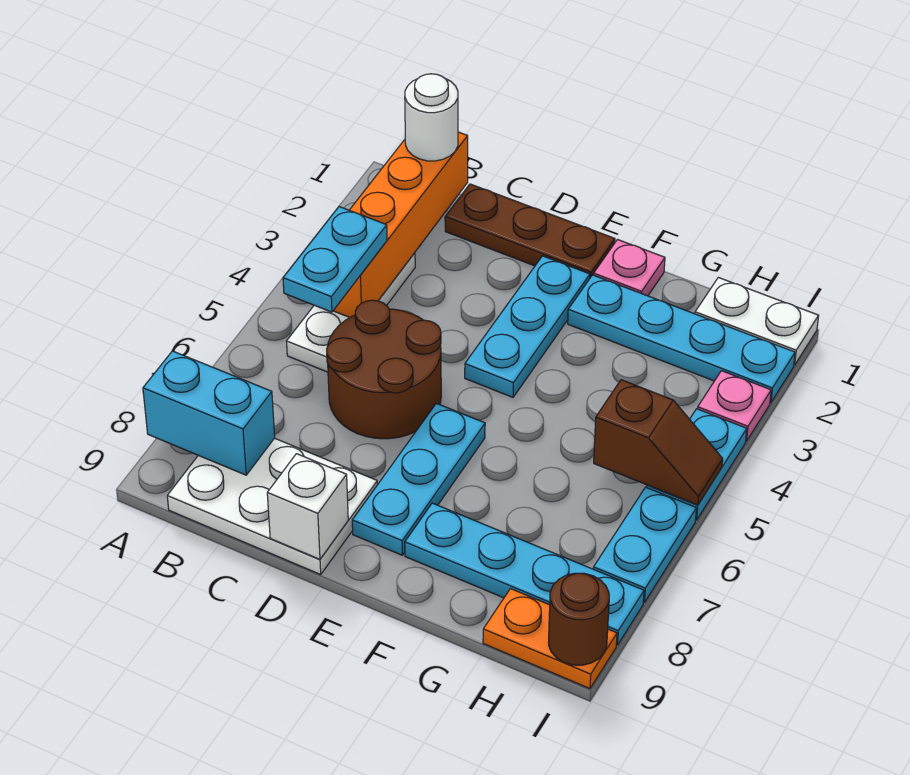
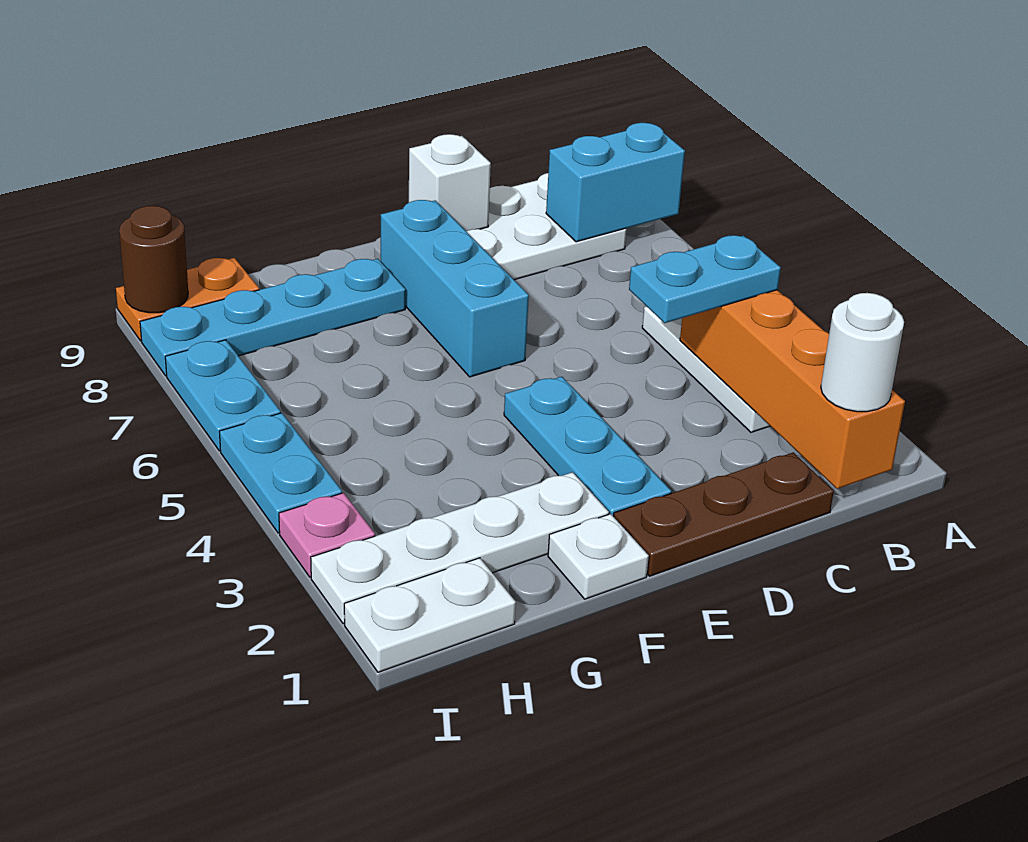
cyan 1x2 plate [283,207,387,312] -> cyan 1x2 plate turned to [629,235,781,323]
brown 2x2 round brick [327,300,441,439] -> none
cyan 1x3 plate [352,403,485,555] -> cyan 1x3 brick [381,200,529,377]
pink 1x1 plate [594,240,665,296] -> white 1x1 plate [548,514,649,599]
cyan 1x4 plate [568,275,795,403] -> white 1x4 plate [311,472,609,624]
brown 1x2 slope [594,380,723,505] -> none

